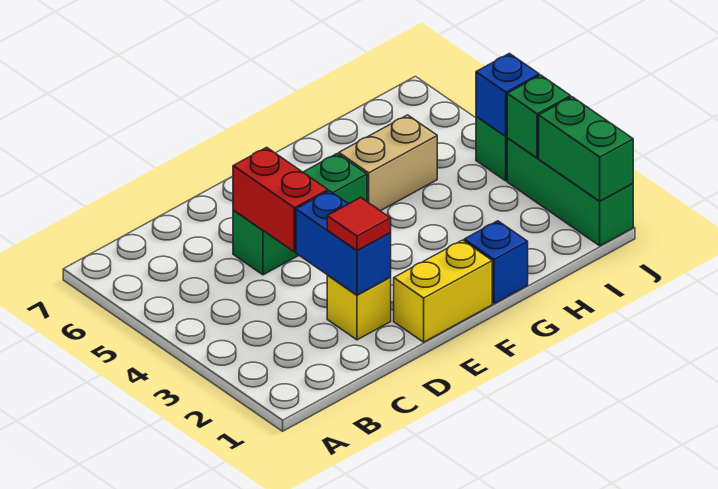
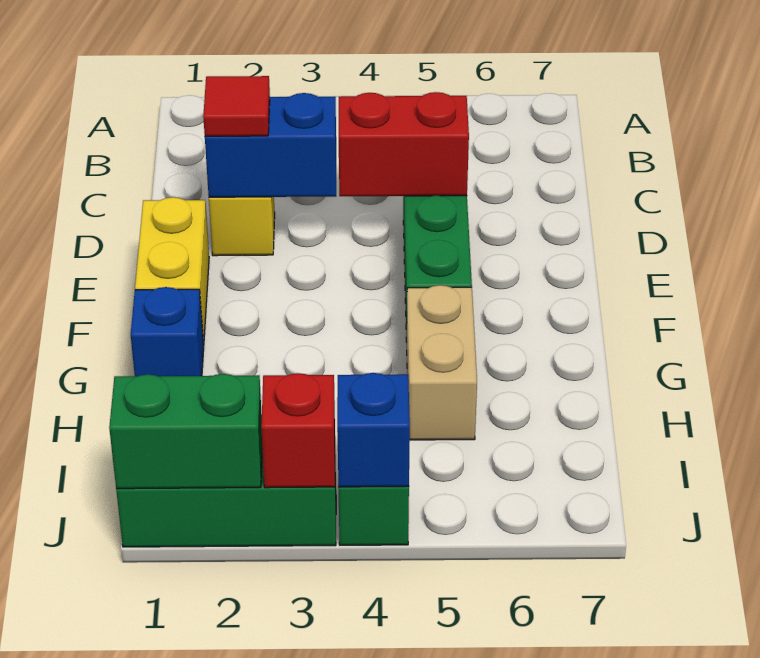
green 1x1 brick [507,75,571,158] -> red 1x1 brick [261,373,335,488]

